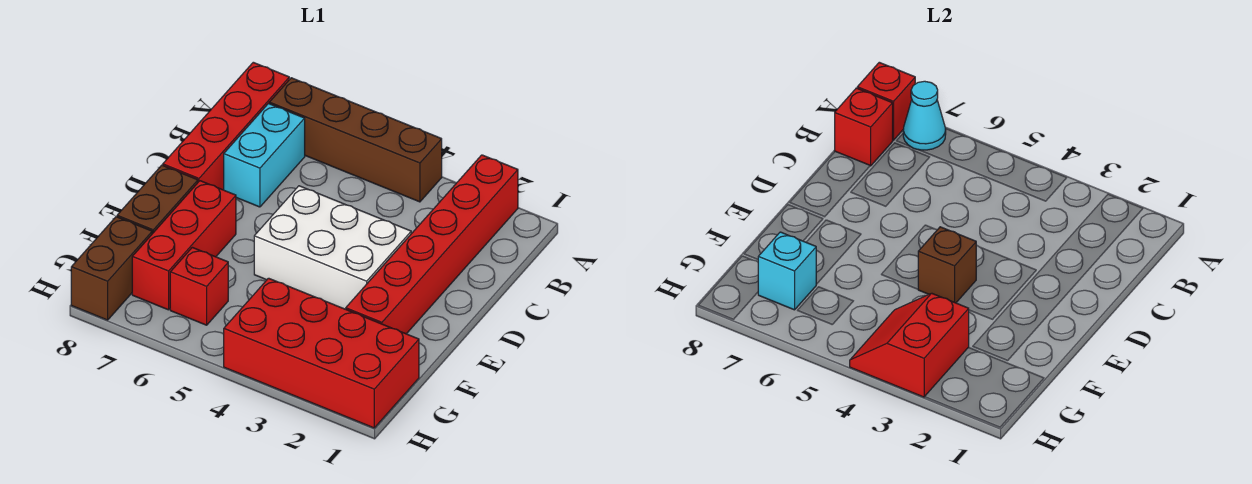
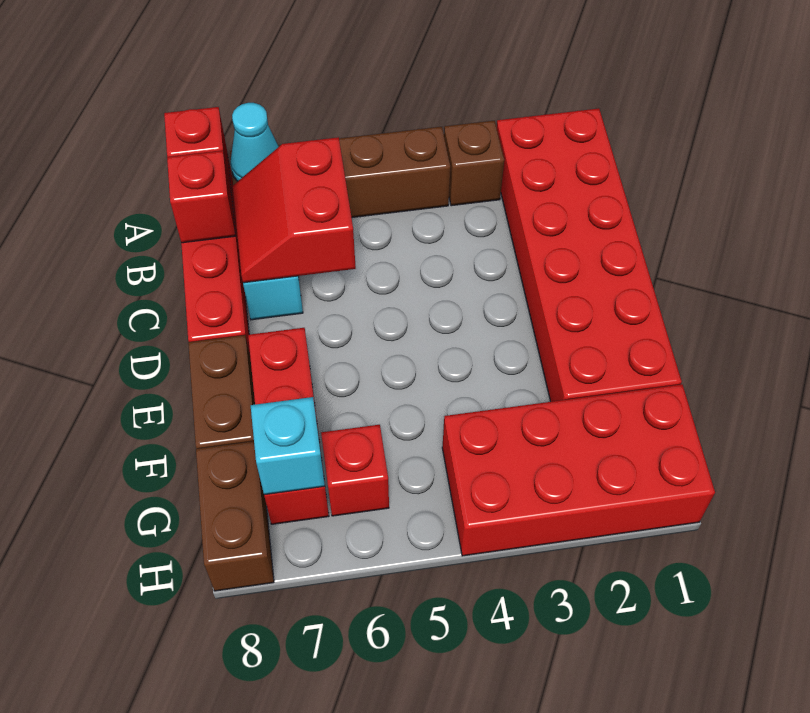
red 1x6 brick [346,155,518,334] -> red 2x6 brick [497,108,682,402]
white 2x3 brick [254,186,411,309] -> none
brown 1x1 brick [918,227,976,303] -> brown 1x1 brick moved to [444,121,504,206]
red 2x2 slope [850,293,969,397] -> red 2x2 slope moved to [233,137,356,283]

